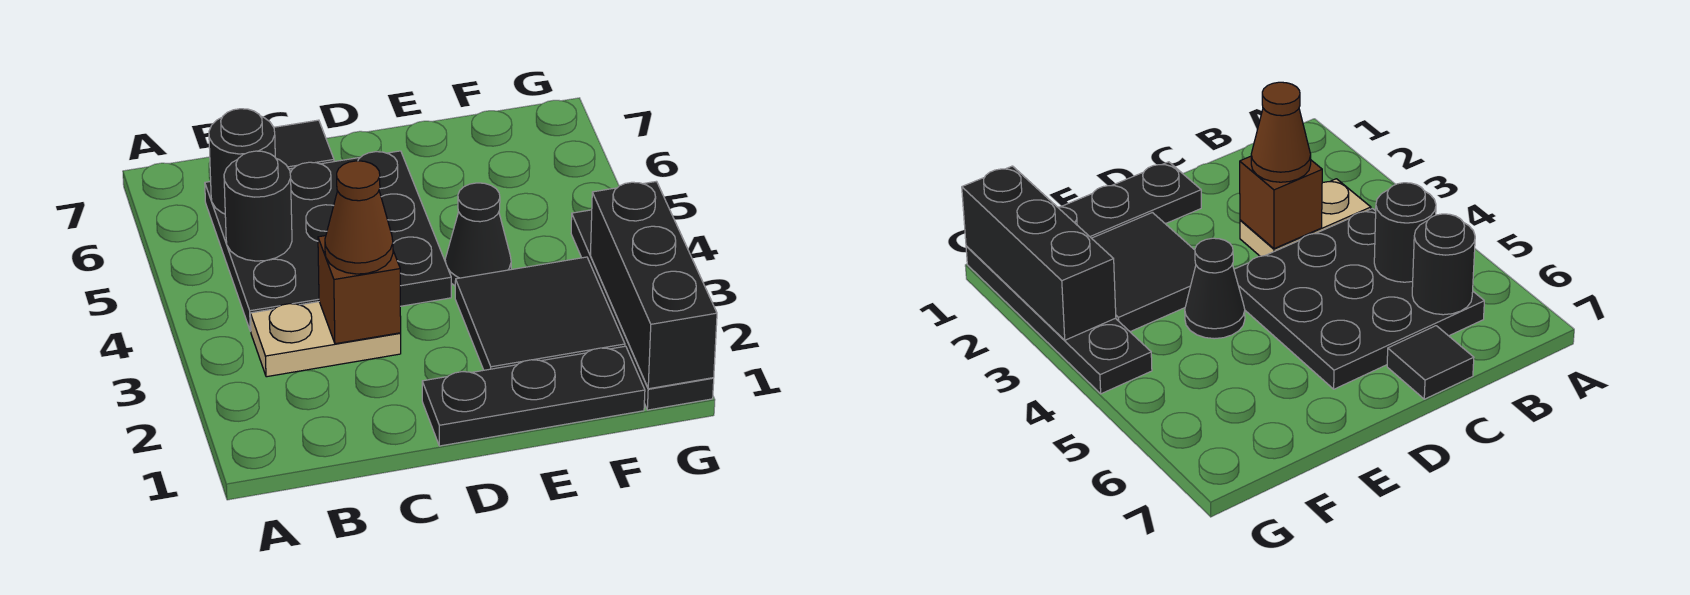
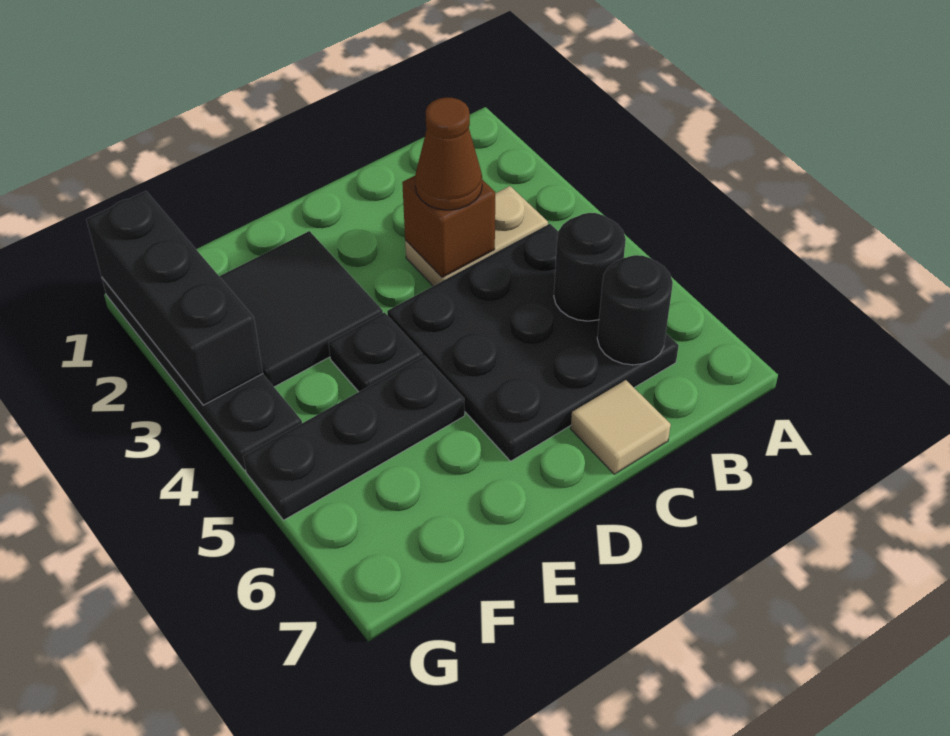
black 1x1 tile [274,120,334,169] -> tan 1x1 tile [571,380,671,474]
black 1x3 plate [422,346,645,446] -> black 1x3 plate moved to [243,356,465,520]
black 1x1 cone [445,183,511,286] -> black 1x1 plate [329,312,423,392]

